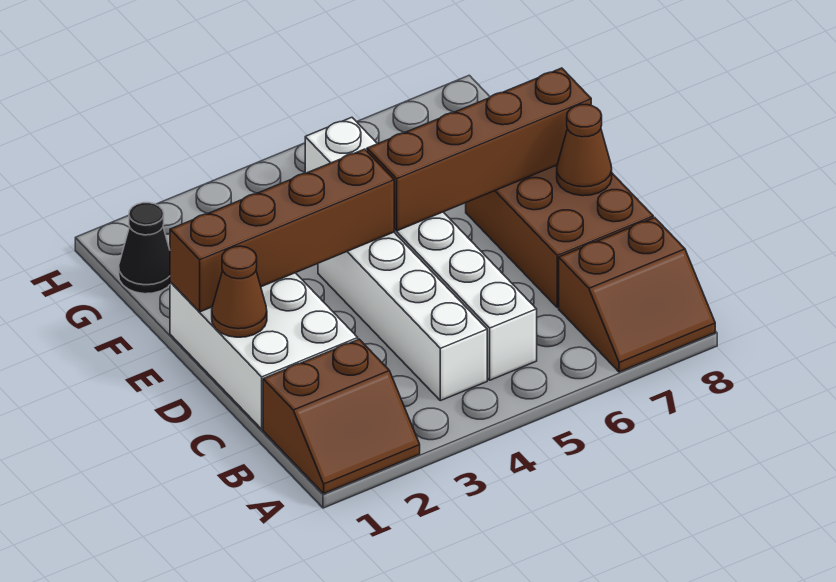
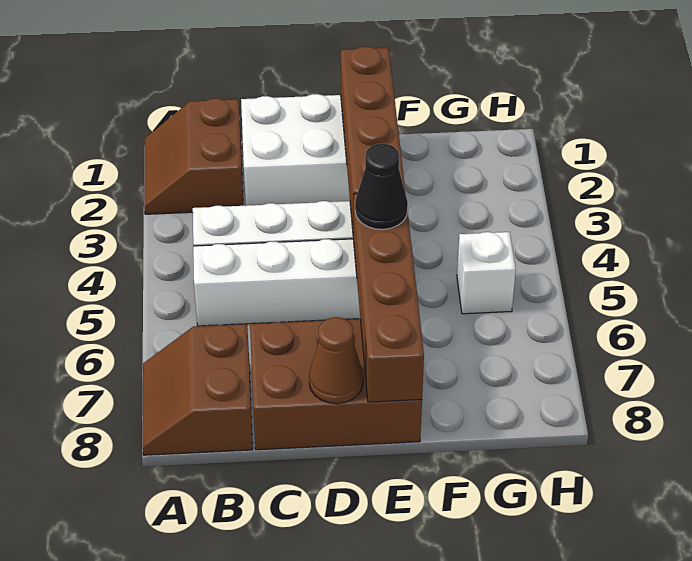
brown 1x1 cone [212,246,267,337] -> none
black 1x1 cone [119,203,170,294] -> black 1x1 cone moved to [355,144,408,229]

